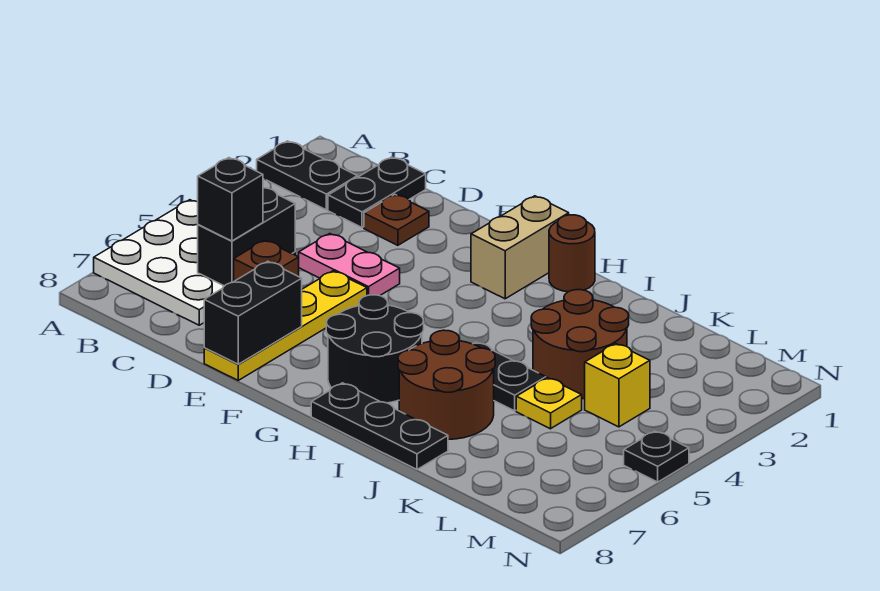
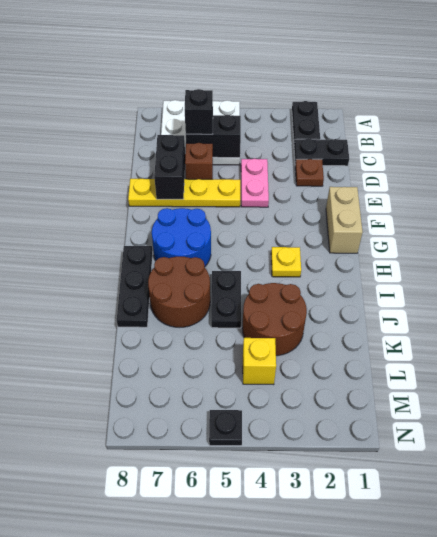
black 1x2 brick [204,261,302,364] -> black 1x2 brick turned to [154,135,185,199]
tan 1x2 brick [471,196,569,299] -> tan 1x2 brick turned to [326,187,363,253]
black 2x2 round brick [326,295,424,403] -> blue 2x2 round brick [152,208,211,266]
brown 1x1 round brick [549,215,595,292] -> none
yellow 1x1 plate [516,378,582,429] -> yellow 1x1 plate moved to [271,247,301,277]

